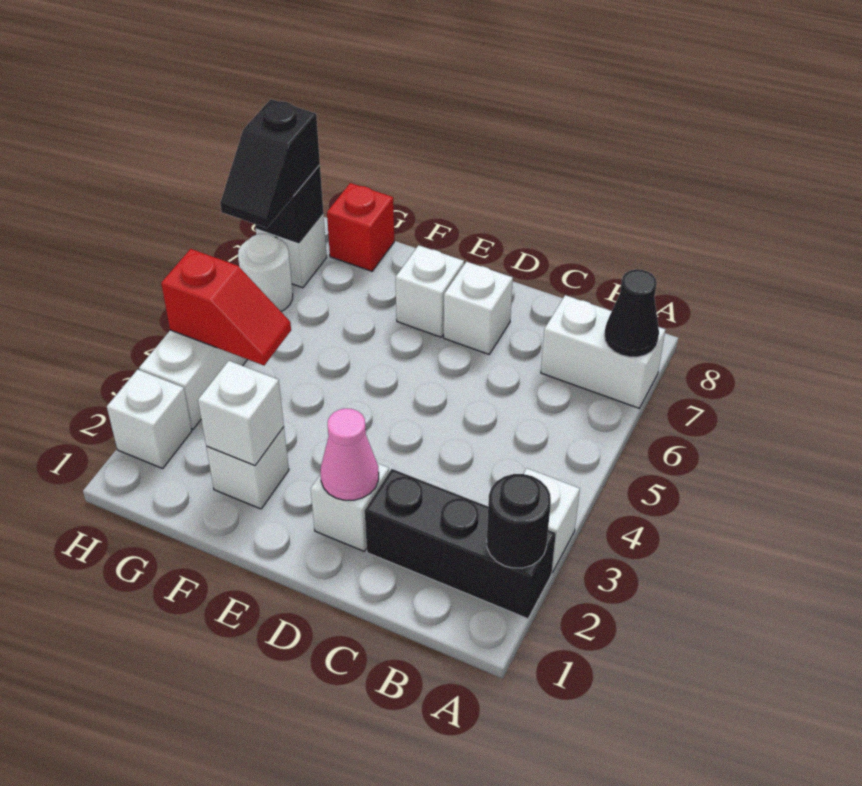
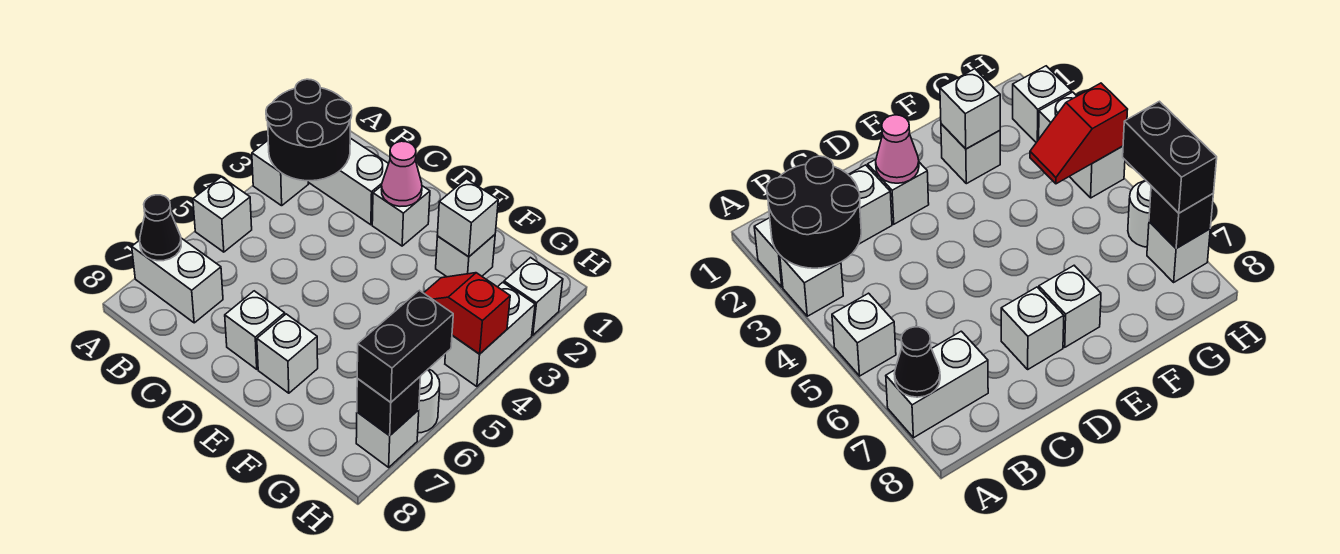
black 1x3 brick [365,469,556,619] -> white 1x3 brick [308,138,389,225]
black 1x1 round brick [487,474,551,568] -> black 2x2 round brick [266,79,352,181]
none -> white 1x1 brick [193,177,252,252]
red 1x1 brick [327,183,394,271] -> none
black 1x2 slope [220,99,320,228] -> black 1x2 brick [357,290,453,402]

